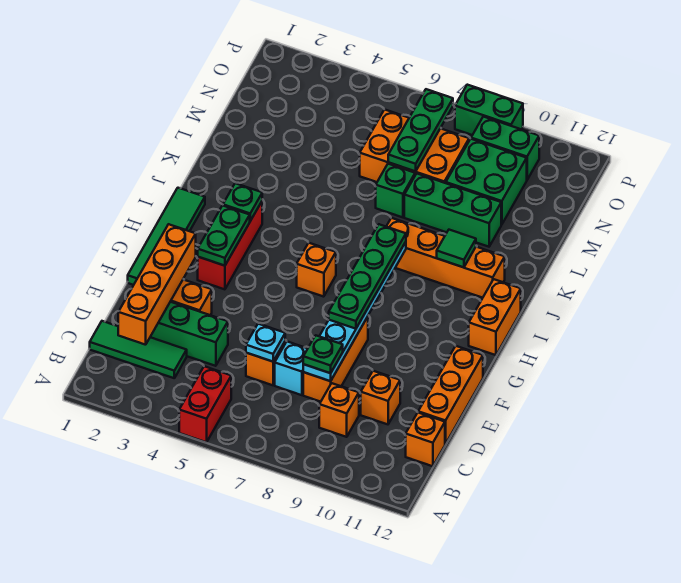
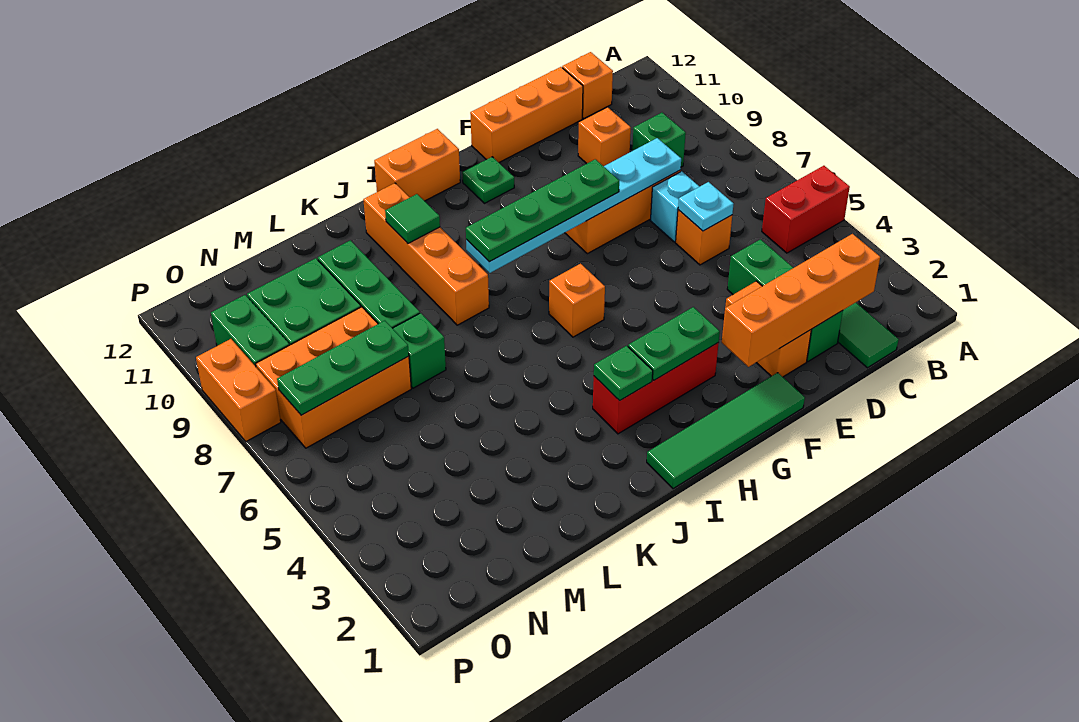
orange 1x1 brick [319,383,359,437] -> green 1x1 brick [632,113,686,167]
green 1x1 plate [303,335,343,373] -> green 1x1 plate moved to [462,157,514,203]
orange 2x3 brick [360,109,469,183] -> orange 2x3 brick turned to [256,307,411,448]
green 1x2 brick [455,85,523,135] -> orange 1x2 brick [196,339,281,441]

